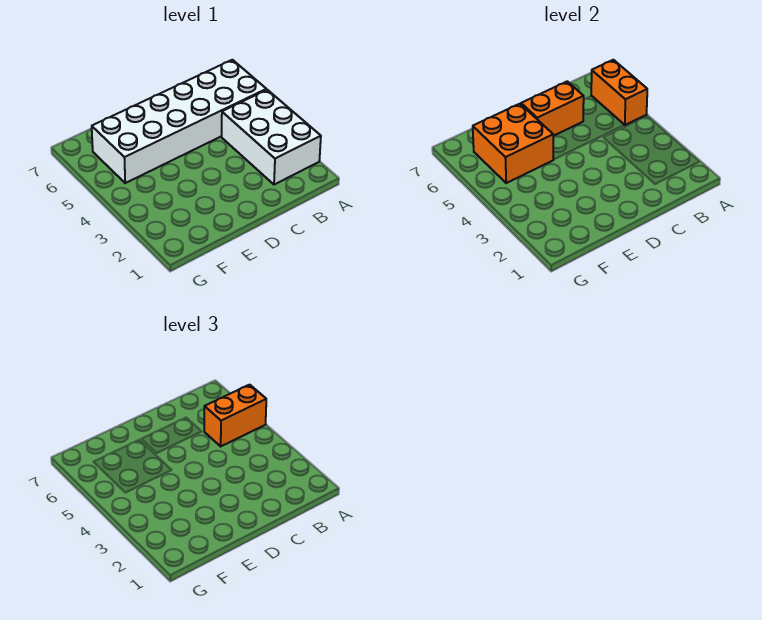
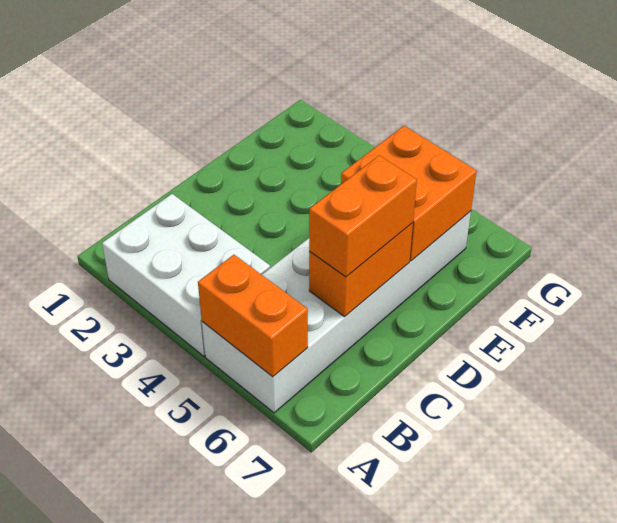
orange 1x2 brick [204,385,266,446] -> orange 1x2 brick moved to [309,155,417,277]

